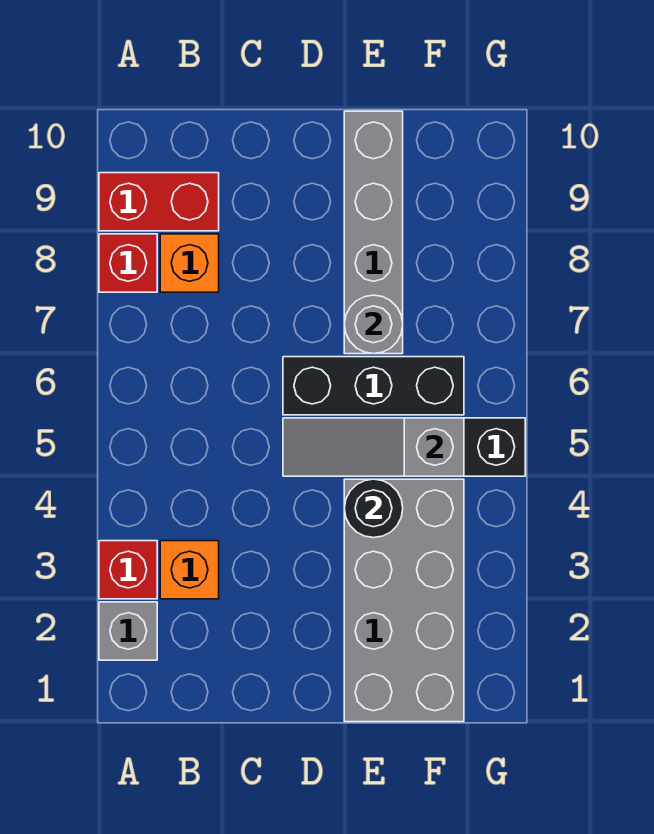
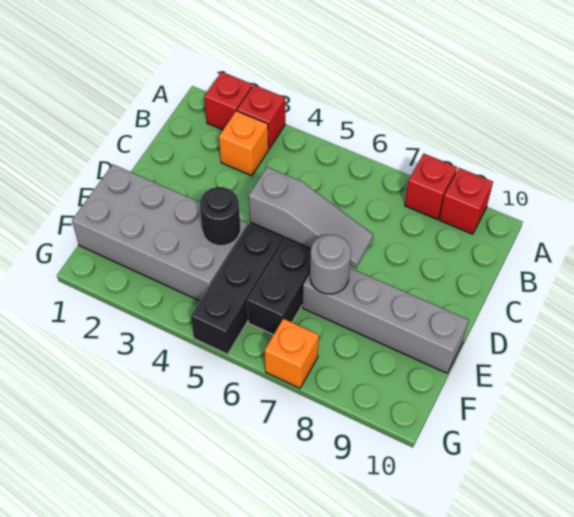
grey 1x1 brick [99,602,157,660] -> red 1x1 brick [204,72,252,130]
red 1x2 brick [99,173,219,231] -> red 1x1 brick [439,168,493,234]
orange 1x1 brick [160,234,219,292] -> orange 1x1 brick moved to [265,319,319,388]
grey 1x3 slope [283,418,464,476] -> grey 1x3 slope turned to [249,167,373,268]

